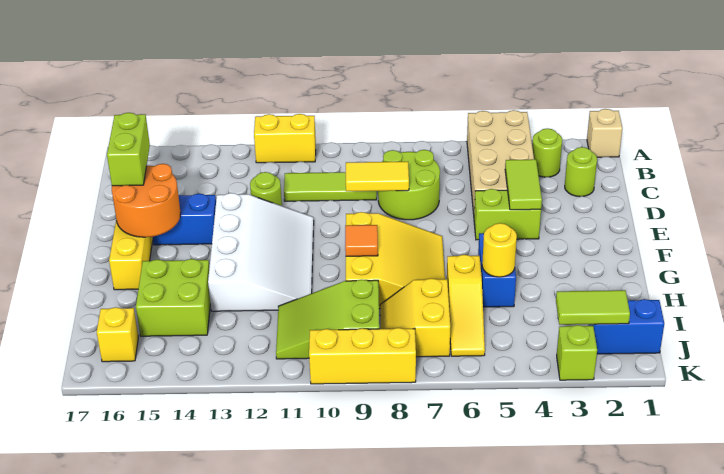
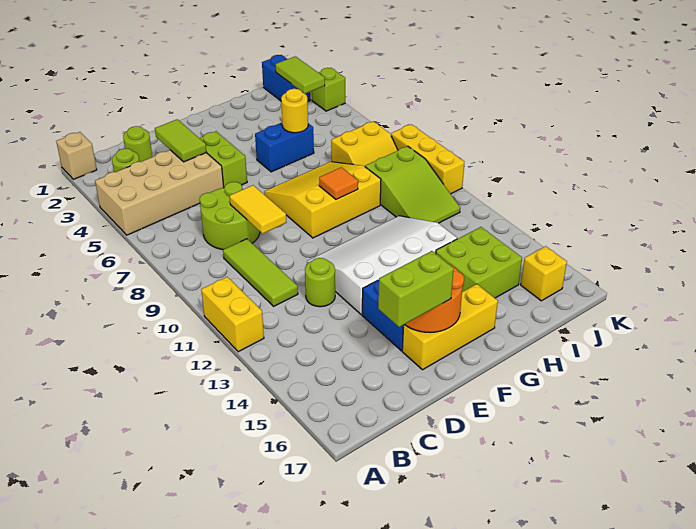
lime 1x2 tile [505,159,542,210] -> lime 1x2 tile turned to [155,119,207,162]
yellow 1x3 slope [447,255,485,356] -> none

